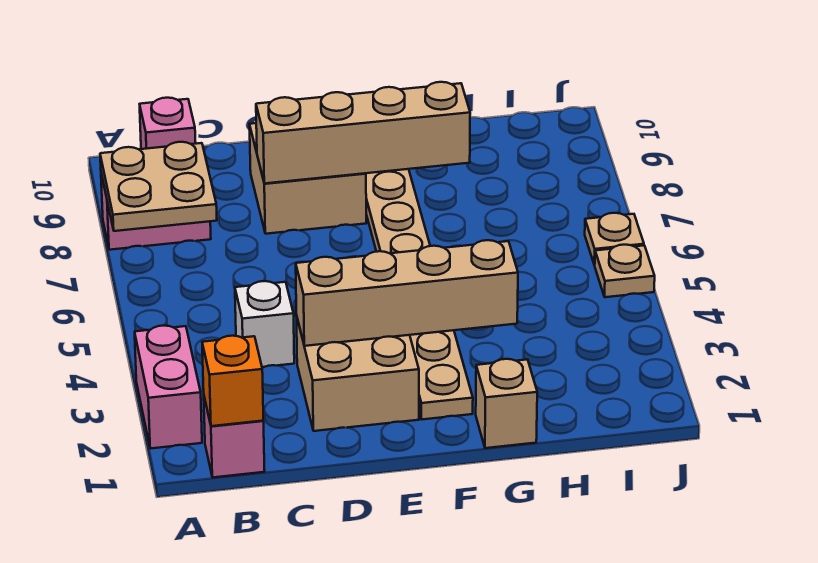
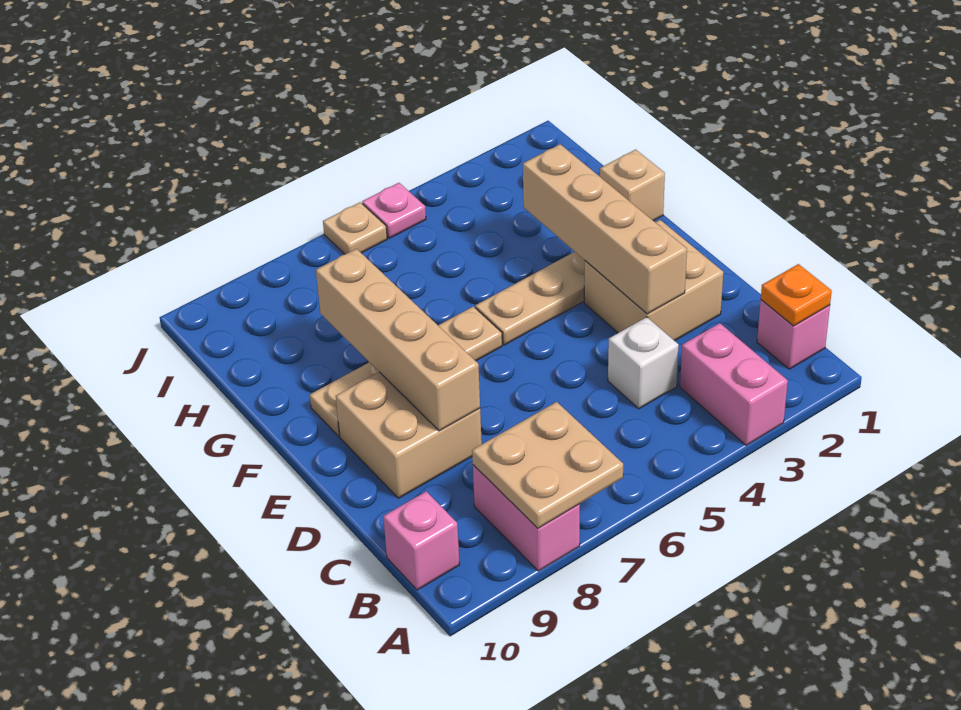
pink 1x2 brick [135,325,202,449] -> pink 1x2 brick turned to [680,323,788,445]
orange 1x1 brick [202,336,263,426] -> orange 1x1 plate [761,264,832,326]
tan 1x1 plate [595,245,655,297] -> pink 1x1 plate [362,183,426,239]

